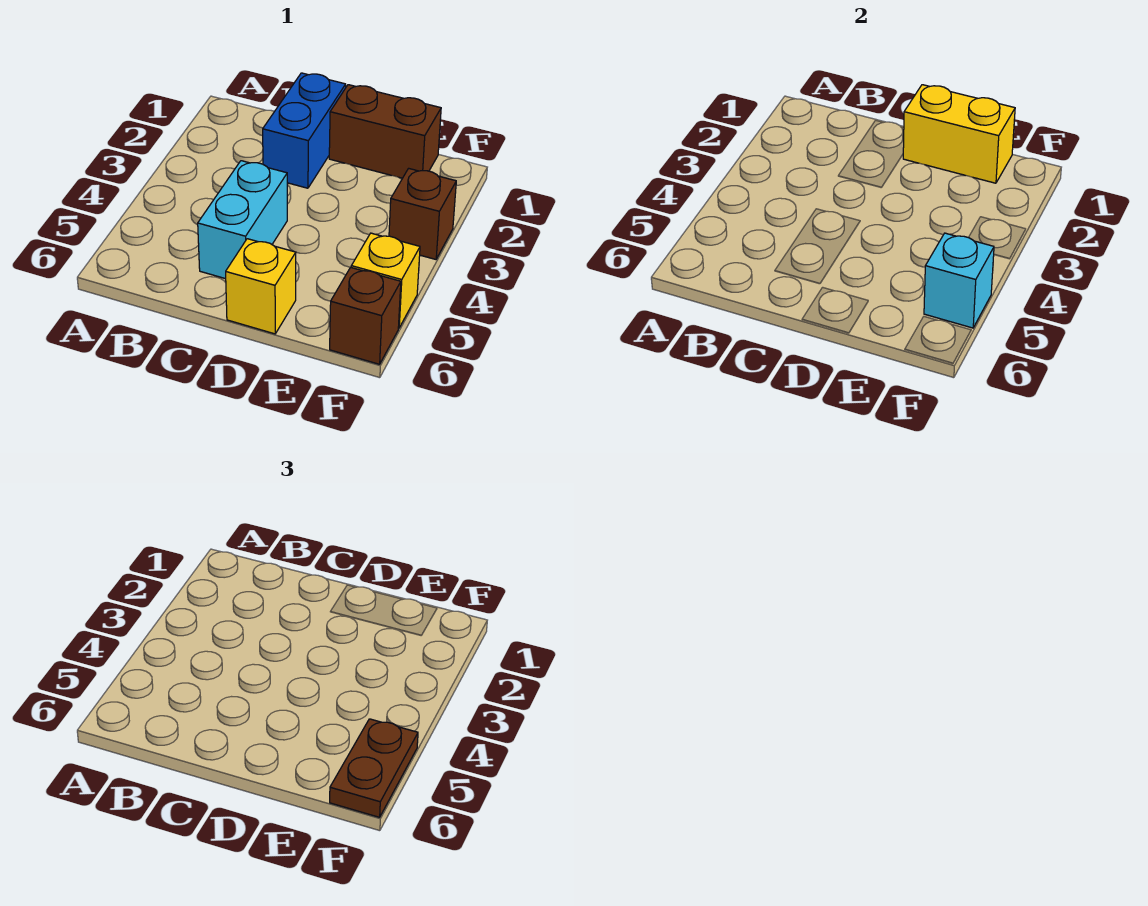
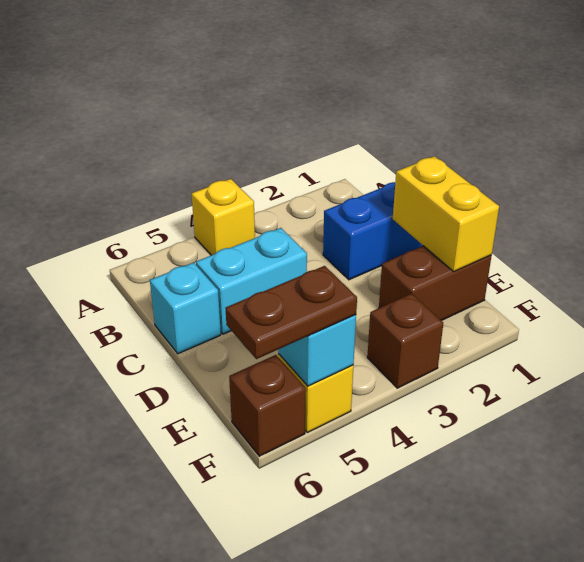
none -> cyan 1x1 brick [150,263,221,354]
brown 1x2 brick [329,85,441,178] -> brown 1x2 brick turned to [379,246,492,321]
yellow 1x1 brick [226,239,296,334] -> yellow 1x1 brick moved to [192,179,255,255]

